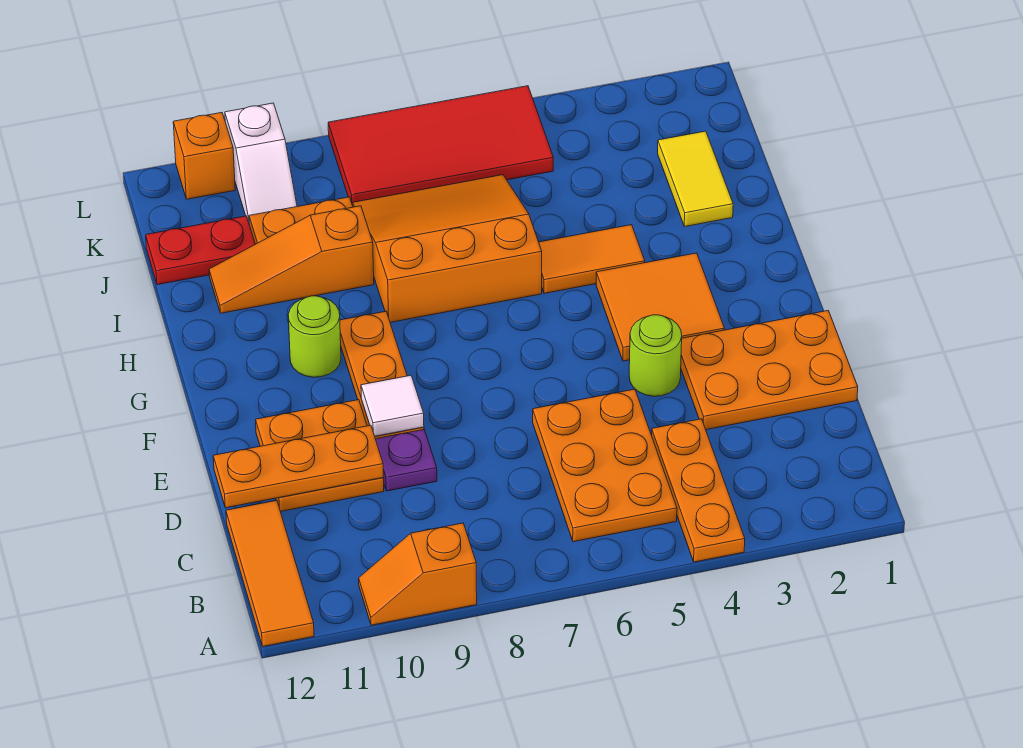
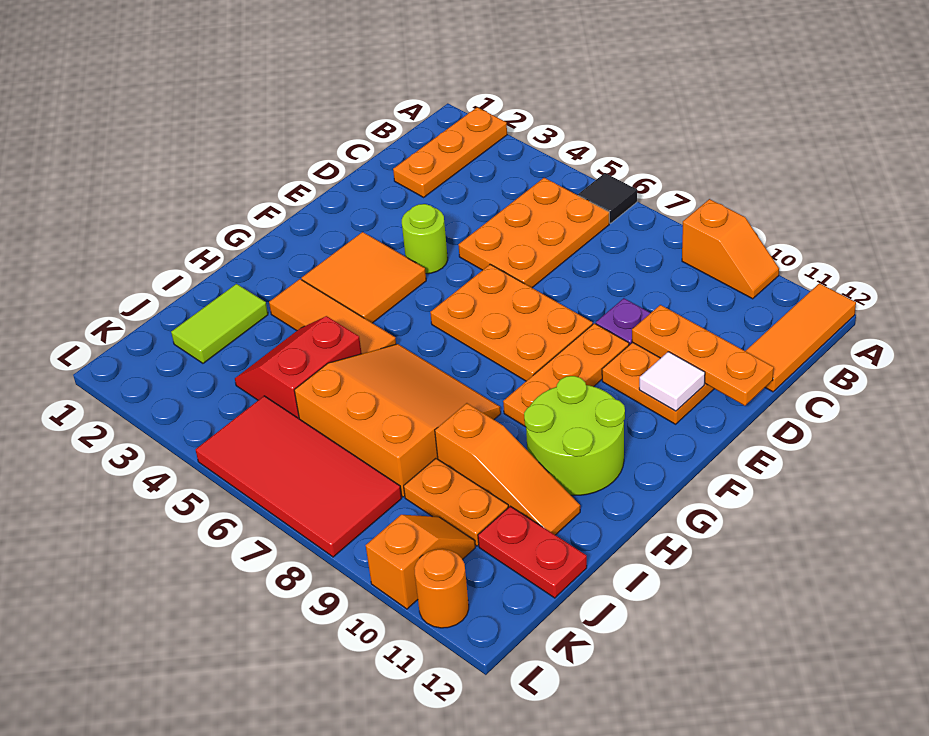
orange 1x3 plate [652,419,745,562] -> orange 1x3 plate moved to [393,107,507,197]
none -> black 1x1 tile [578,173,637,223]
orange 2x3 plate [681,311,858,430] -> orange 2x3 plate moved to [430,264,593,381]
white 1x1 tile [361,375,424,436] -> white 1x1 tile moved to [639,352,705,411]
lime 1x1 round brick [288,296,341,377] -> lime 2x2 round brick [524,376,625,496]
orange 1x2 tile [539,225,645,293] -> orange 1x3 tile [269,279,396,354]
orange 3x3 slope [352,175,542,322] -> orange 3x3 slope turned to [294,344,501,497]
yellow 1x2 tile [658,131,733,227] -> lime 1x2 tile [171,284,268,363]
none -> red 2x2 slope [235,316,362,419]
white 1x2 slope [225,103,297,225] -> orange 1x2 slope [366,515,475,609]
orange 1x1 brick [173,113,235,199] -> orange 1x1 round brick [414,549,469,628]

